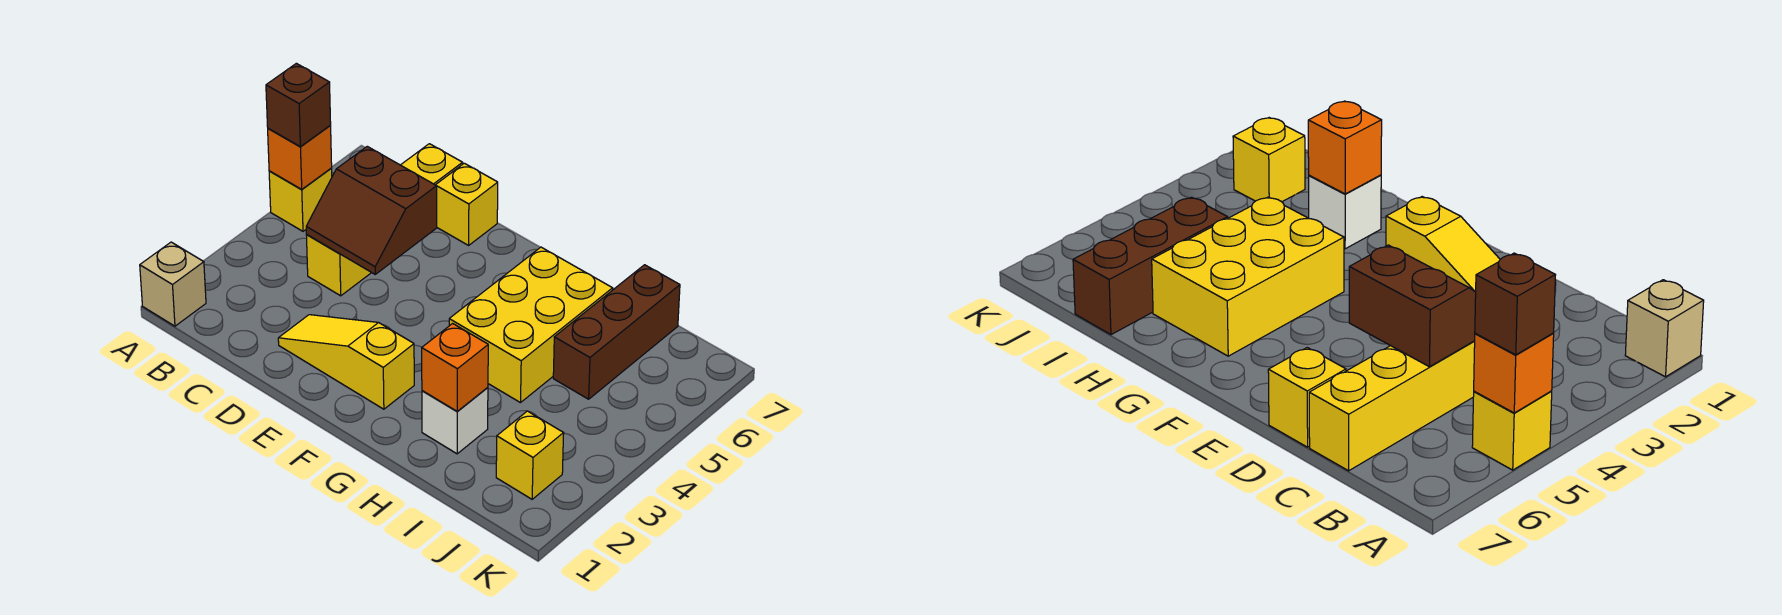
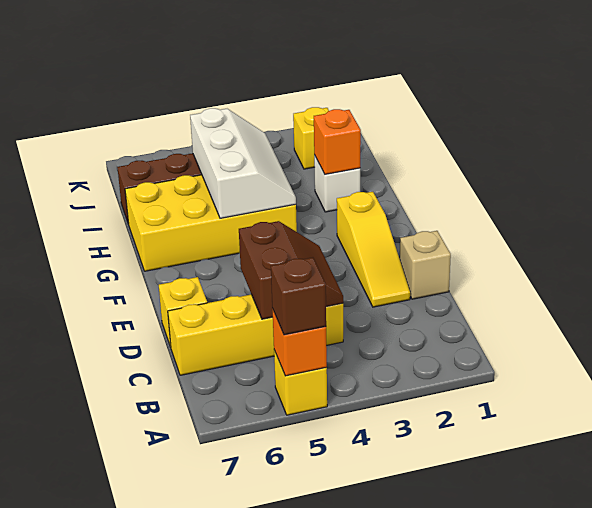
tan 1x1 brick [140,242,206,326] -> tan 1x1 brick moved to [400,231,451,299]
yellow 2x3 brick [449,247,613,403] -> yellow 2x4 brick [125,175,297,271]
none -> white 2x3 slope [190,108,296,219]

